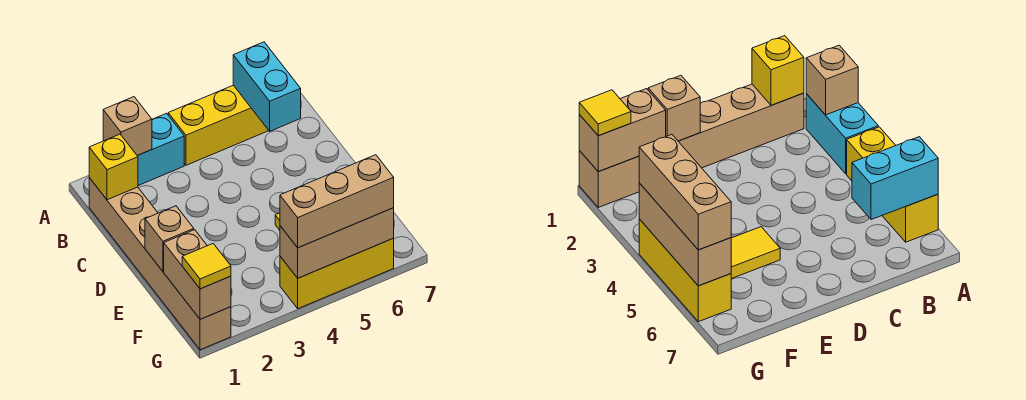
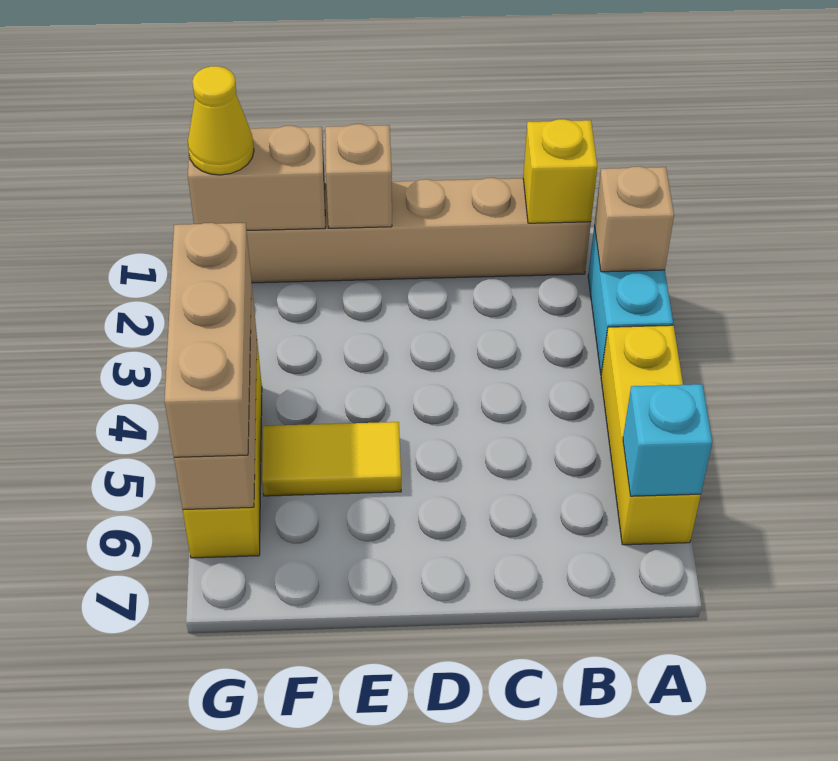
cyan 1x2 brick [233,42,301,131] -> cyan 1x1 brick [623,384,712,496]
yellow 1x1 tile [182,244,231,289] -> yellow 1x1 cone [188,66,254,175]

